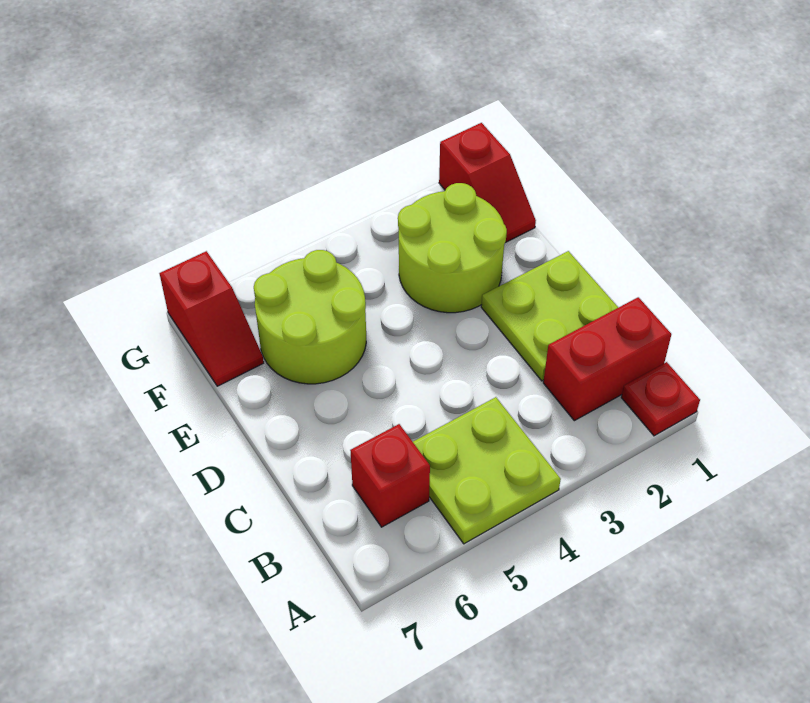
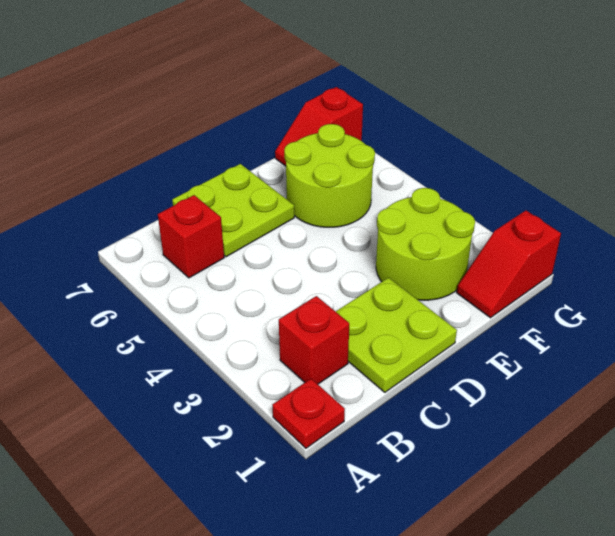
lime 2x2 plate [413,397,561,544] -> lime 2x2 plate moved to [172,164,294,257]
red 1x2 brick [543,297,671,421] -> red 1x1 brick [279,296,349,384]

